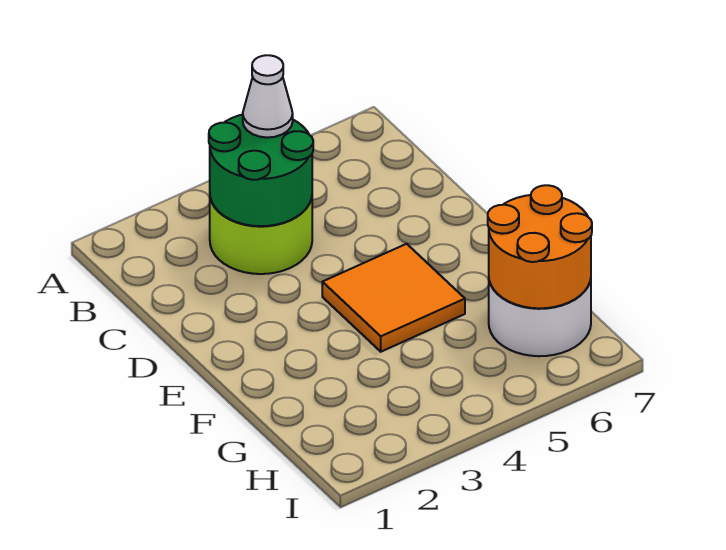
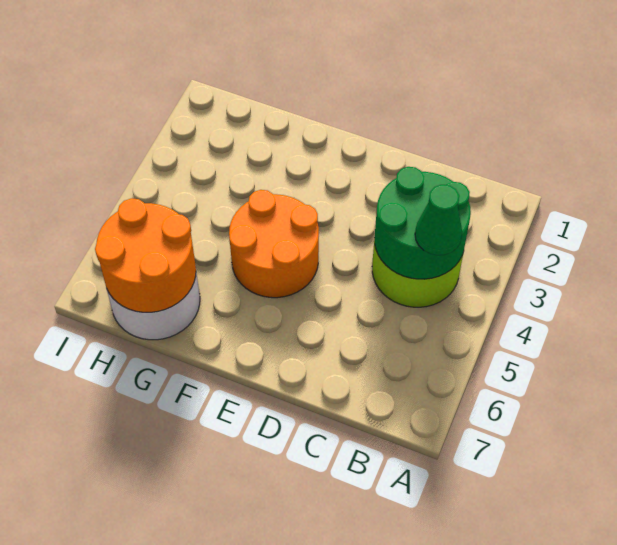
white 1x1 cone [243,55,293,137] -> green 1x1 cone [415,185,462,255]
orange 2x2 tile [322,244,465,352] -> orange 2x2 round brick [229,190,319,298]

